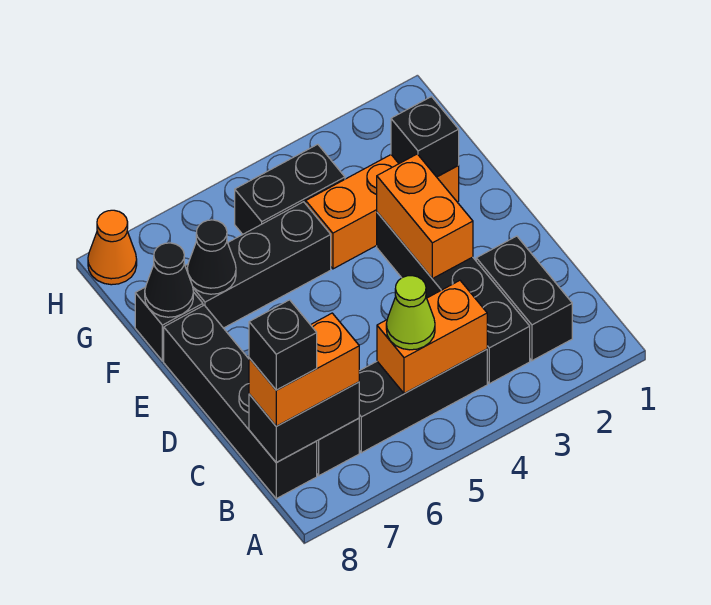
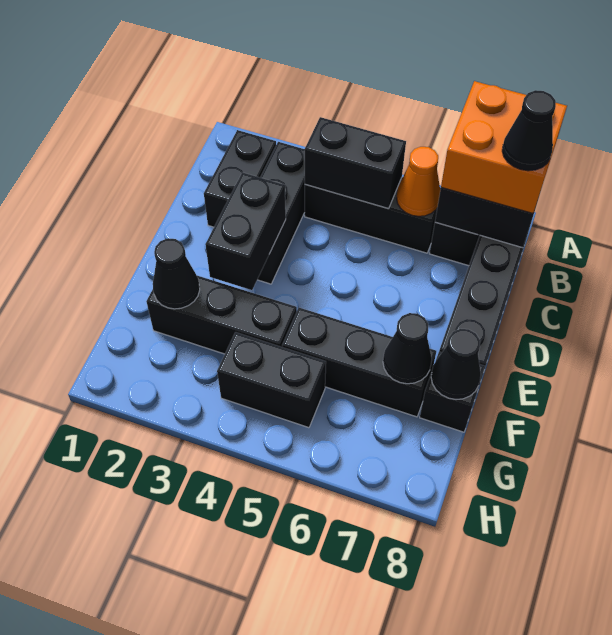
black 1x4 brick [377,213,530,384] -> black 1x3 brick [257,142,305,284]
orange 1x2 brick [377,281,487,394] -> black 1x2 brick [305,117,406,209]
lime 1x1 cone [386,276,435,350] -> none
orange 1x2 brick [249,313,359,426] -> orange 2x2 brick [441,81,567,214]
black 1x1 brick [249,300,317,390] -> black 1x1 cone [502,90,556,171]
orange 1x2 brick [377,154,473,279] -> black 1x2 brick [205,172,286,290]
orange 1x3 brick [306,155,459,269] -> black 1x3 brick [146,276,297,354]
black 1x1 brick [391,97,459,177] -> black 1x1 cone [153,238,200,309]
orange 1x1 cone [88,210,137,285] -> orange 1x1 cone moved to [396,147,440,216]

